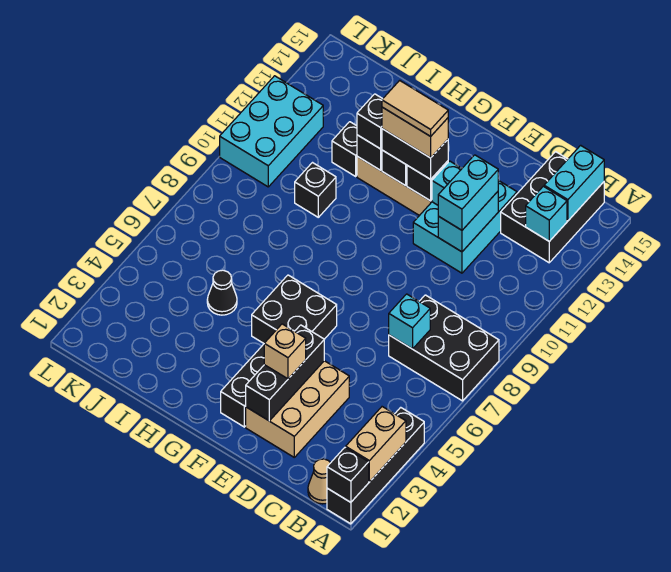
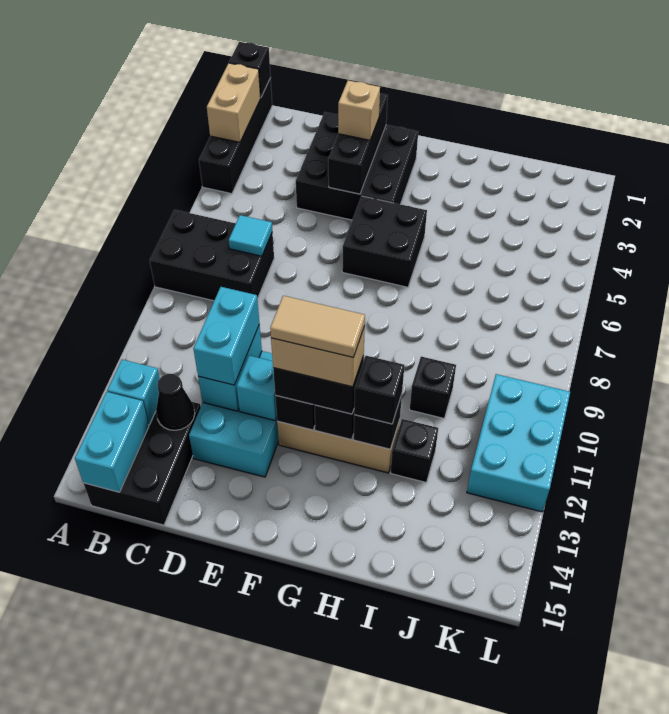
tan 1x1 cone [308,459,330,504] -> none
cyan 1x1 brick [389,294,430,349] -> cyan 1x1 tile [229,215,272,256]
tan 2x3 brick [246,361,349,457] -> black 2x3 brick [296,112,386,220]
black 1x1 cone [207,270,237,315] -> black 1x1 cone moved to [156,374,195,430]

